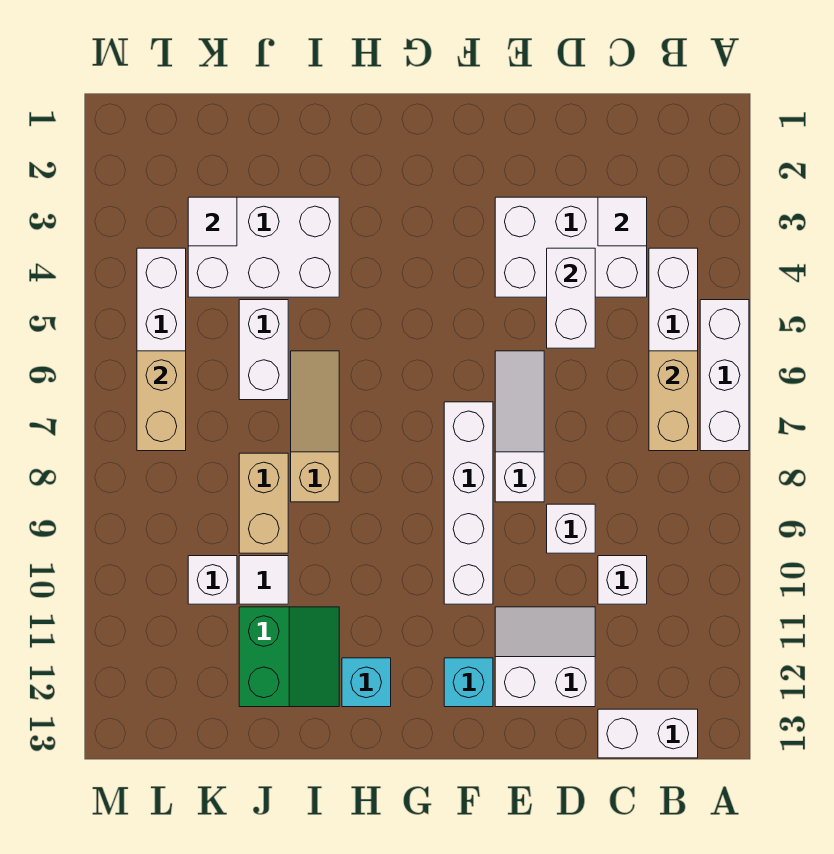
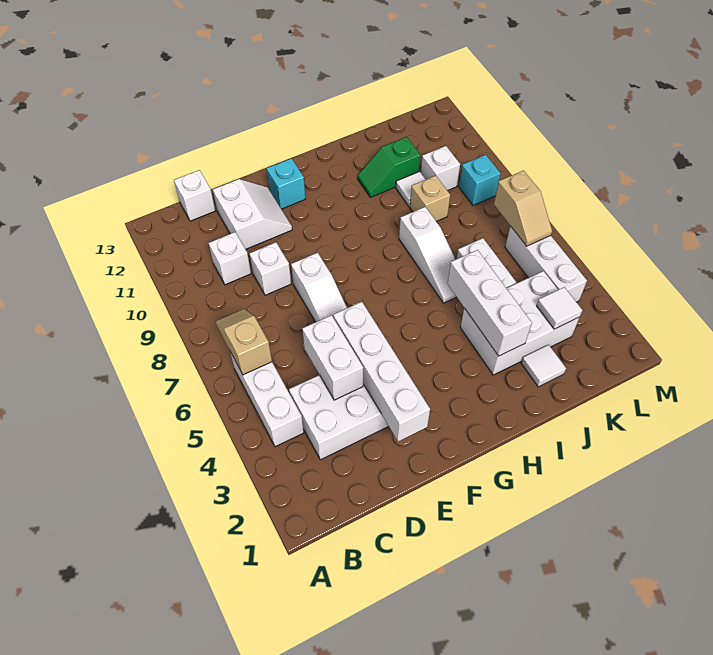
white 1x3 brick [700,300,749,451] -> white 1x3 brick moved to [448,250,532,356]
tan 1x2 brick [649,351,698,451] -> tan 1x2 slope [216,309,272,375]
white 1x2 brick [598,709,698,758] -> white 1x1 brick [174,170,215,221]
white 1x1 tile [598,197,647,246] -> white 1x1 tile moved to [521,345,566,387]
white 2x2 slope [495,607,595,707] -> white 2x2 slope turned to [213,179,292,249]
white 1x4 brick [444,402,493,604] -> white 1x4 brick moved to [333,302,430,441]
cyan 1x1 brick [342,658,391,707] -> cyan 1x1 brick moved to [459,155,501,205]
tan 1x3 slope [291,351,339,502] -> white 1x3 slope [399,207,456,303]
green 2x2 slope [239,607,339,707] -> green 1x2 slope [358,137,420,197]
tan 1x2 brick [239,453,288,553] -> tan 1x1 brick [410,176,450,221]
tan 1x2 brick [137,351,186,451] -> tan 1x2 slope [494,171,552,246]

